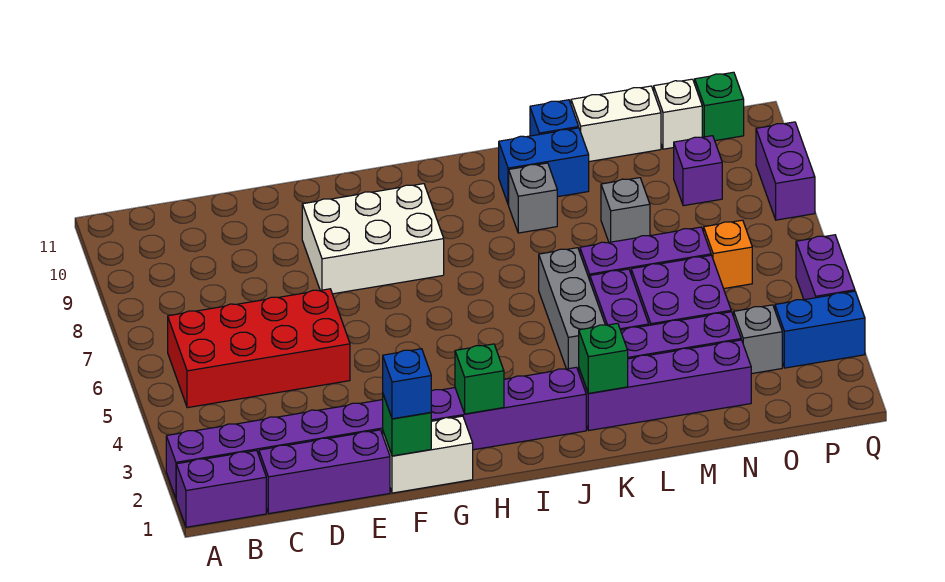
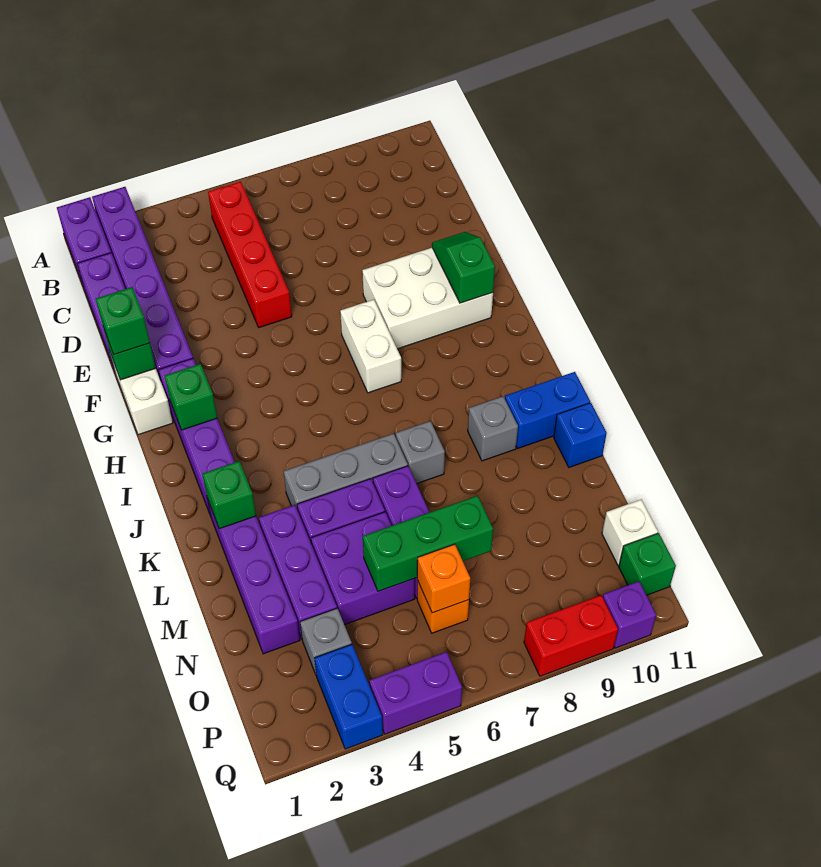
red 2x4 brick [168,289,350,408] -> red 1x4 brick [208,182,292,327]
blue 1x1 brick [383,349,431,419] -> green 1x1 brick [96,287,150,354]
white 2x3 brick [302,184,444,294] -> white 2x3 brick turned to [362,248,493,349]
none -> green 1x2 slope [432,232,495,303]
blue 1x2 brick [499,128,589,205] -> blue 1x2 brick turned to [505,372,590,448]
grey 1x1 brick [601,178,650,242] -> grey 1x1 brick moved to [396,421,445,483]
white 1x2 brick [571,86,661,162] -> white 1x2 brick moved to [340,300,401,393]
none -> green 1x3 brick [363,496,493,591]
none -> orange 1x1 brick [417,544,470,613]
purple 1x1 brick [674,136,722,206] -> purple 1x1 brick moved to [603,581,656,648]
purple 1x2 brick [756,122,815,220] -> red 1x2 brick [524,595,618,676]

